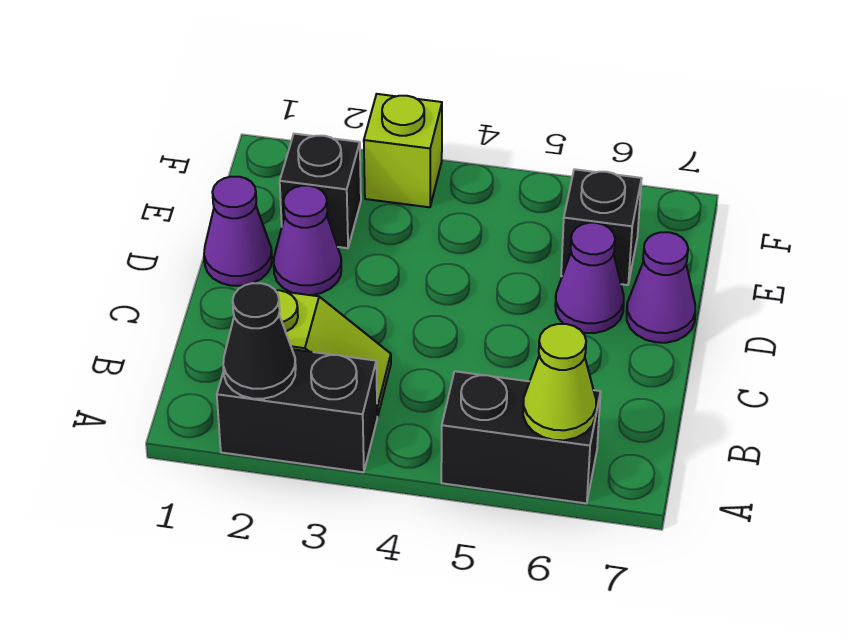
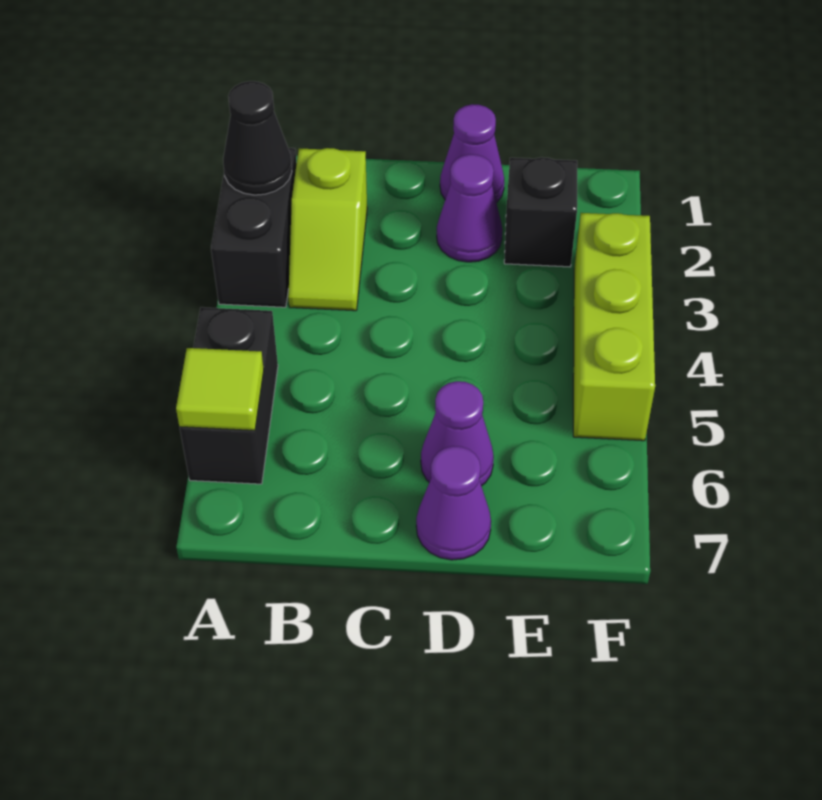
lime 1x1 cone [523,324,596,440] -> lime 1x1 tile [176,348,264,431]
black 1x1 brick [561,169,642,285] -> none
lime 1x1 brick [364,94,442,207] -> lime 1x3 brick [573,213,655,441]

